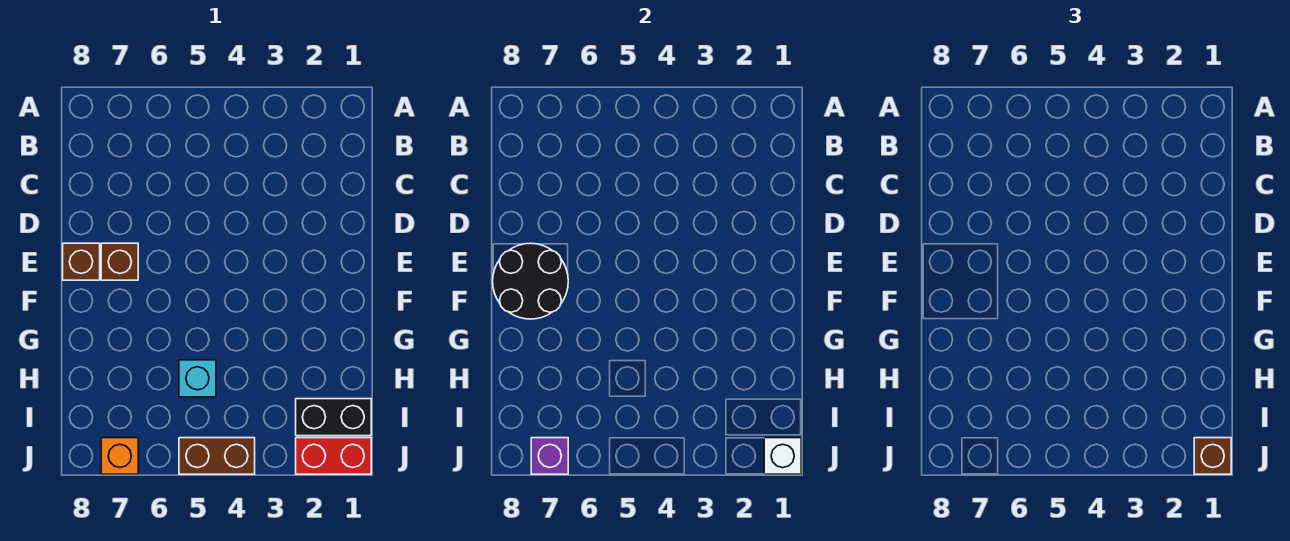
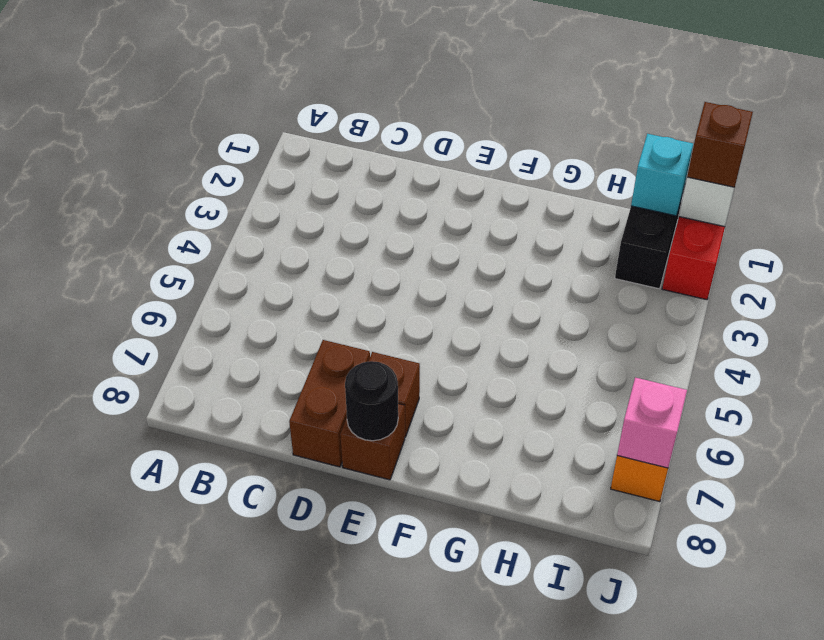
black 2x2 round brick [493,243,568,319] -> black 1x1 round brick [345,361,398,441]
cyan 1x1 brick [179,360,216,397] -> cyan 1x1 brick moved to [631,134,693,216]
brown 1x2 brick [179,438,255,474] -> brown 1x2 brick moved to [289,340,370,467]
purple 1x1 brick [531,438,568,474] -> pink 1x1 brick [617,378,687,468]

